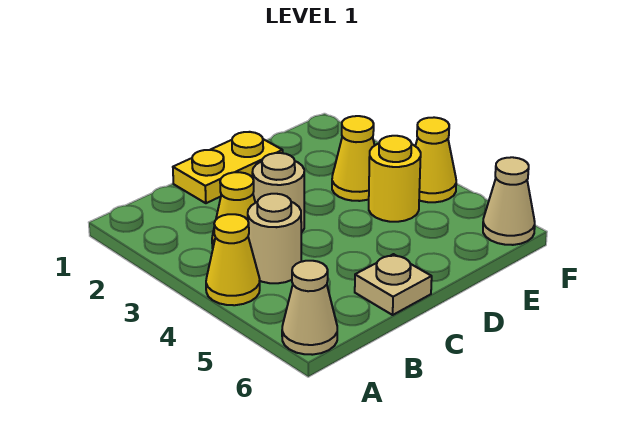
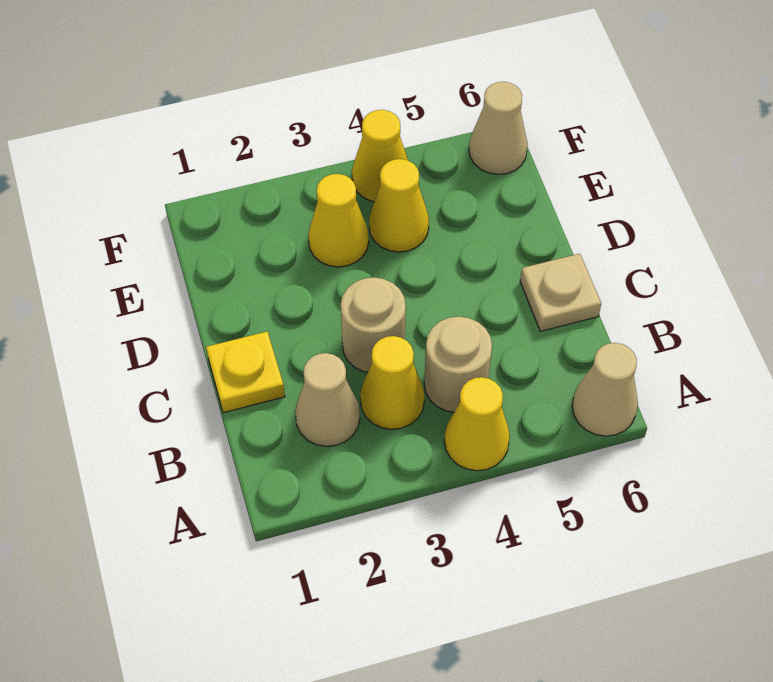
none -> tan 1x1 cone [295,353,360,446]
yellow 1x2 plate [173,132,283,203] -> yellow 1x1 plate [206,332,285,413]
yellow 1x1 round brick [369,136,421,222] -> yellow 1x1 cone [369,159,429,252]

